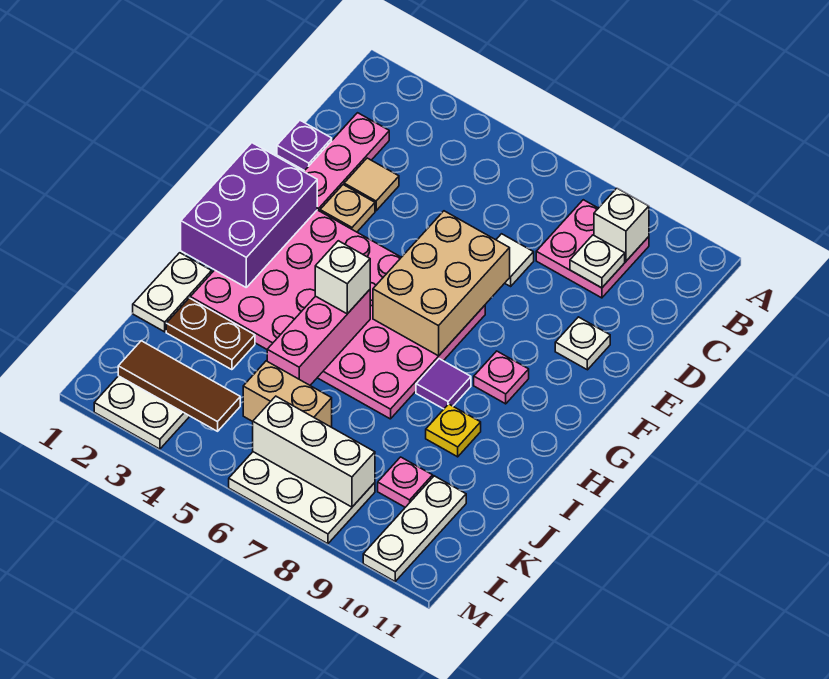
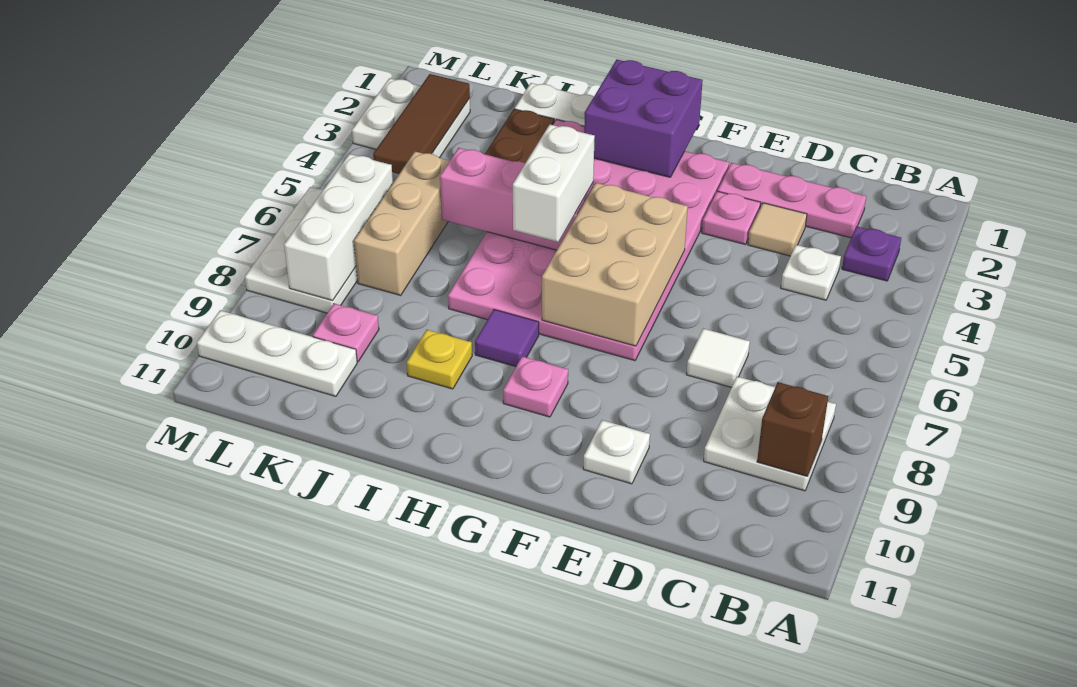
pink 2x2 plate [536,200,649,298] -> white 2x2 plate [704,377,836,491]
white 1x1 brick [594,188,649,261] -> brown 1x1 brick [757,382,828,476]
white 1x1 plate [570,235,625,288] -> white 1x1 plate moved to [781,245,841,300]
purple 1x1 plate [277,120,332,171] -> purple 1x1 plate moved to [842,226,901,281]
tan 1x1 plate [320,185,375,232] -> pink 1x1 plate [702,191,761,245]
tan 2x3 brick [373,211,510,356] -> tan 2x3 brick turned to [542,183,688,346]
purple 2x3 brick [181,143,317,287] -> purple 2x2 brick [584,60,703,177]
white 1x1 brick [315,241,370,314] -> white 1x2 brick [513,125,595,242]
tan 1x2 brick [243,361,332,427] -> tan 1x3 brick [354,152,450,295]

